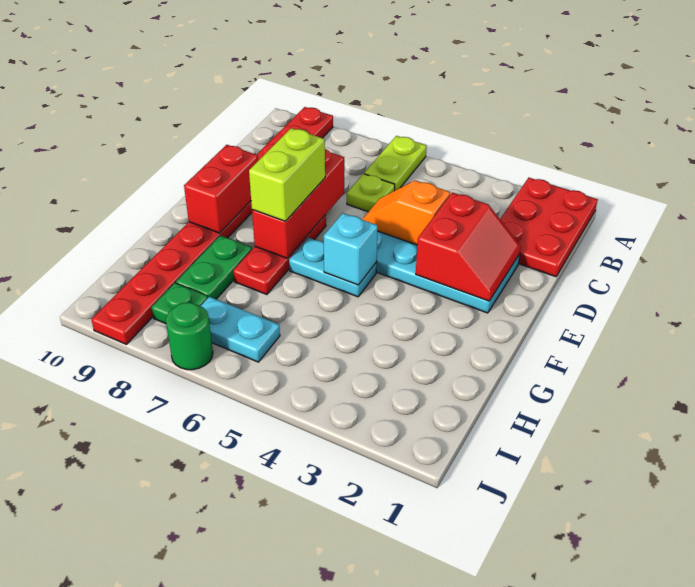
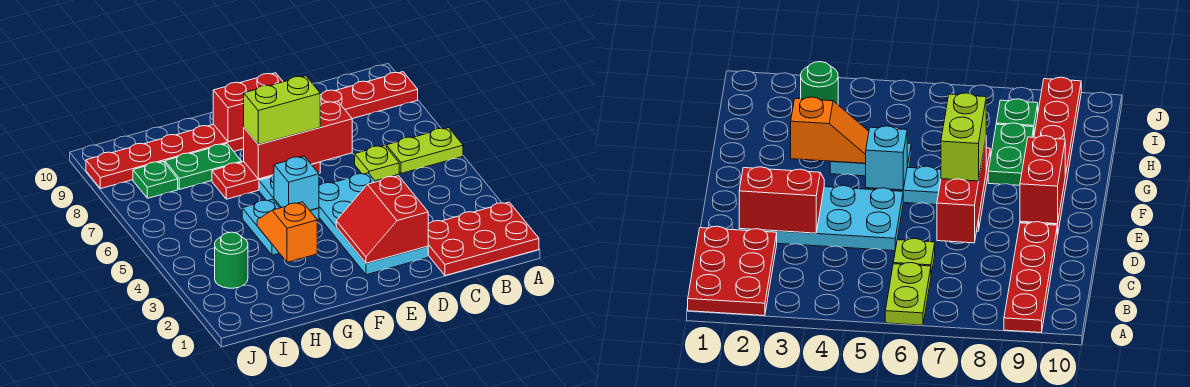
red 2x2 slope [416,193,521,301] -> red 2x2 slope turned to [336,176,428,263]
orange 1x2 slope [362,180,450,245] -> orange 1x2 slope moved to [257,202,317,262]
cyan 1x2 plate [201,297,280,362] -> cyan 1x2 plate moved to [242,199,279,255]
green 1x1 round brick [166,302,213,370] -> green 1x1 round brick moved to [215,232,248,288]

